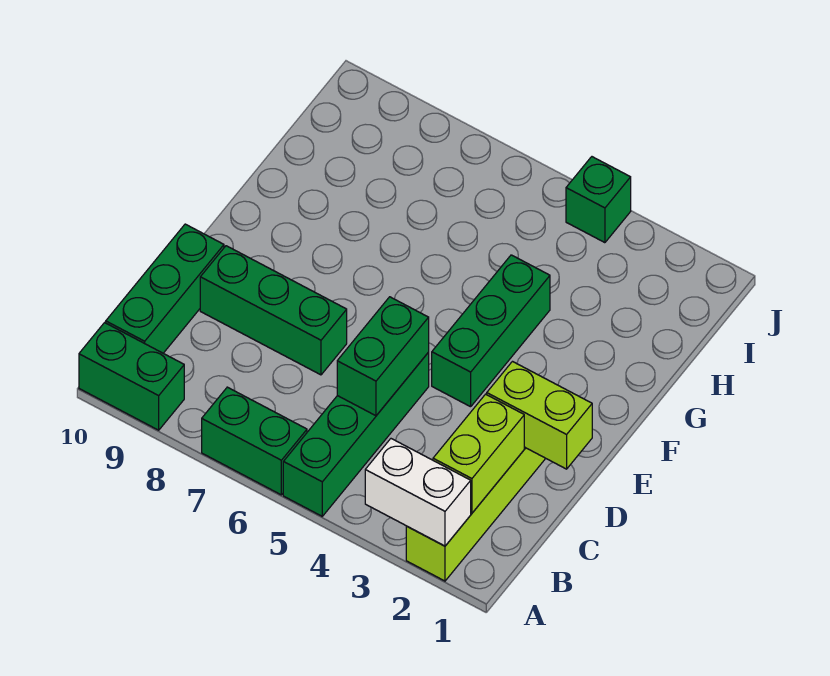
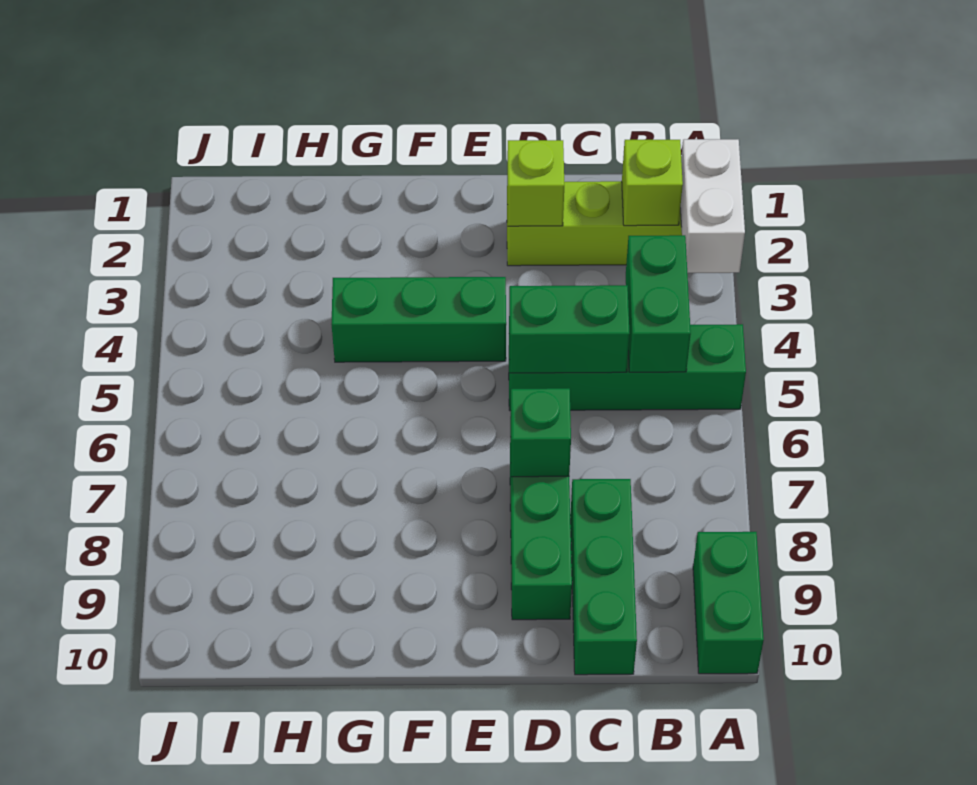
green 1x2 brick [202,387,307,495] -> green 1x2 brick moved to [626,235,691,372]
lime 1x2 brick [433,394,524,513] -> lime 1x1 brick [622,140,683,226]
green 1x3 brick [106,224,224,353] -> green 1x3 brick turned to [570,479,637,675]
lime 1x2 brick [487,362,592,469] -> lime 1x1 brick [507,140,564,226]
green 1x1 brick [566,157,631,243] -> green 1x1 brick moved to [510,388,571,477]

